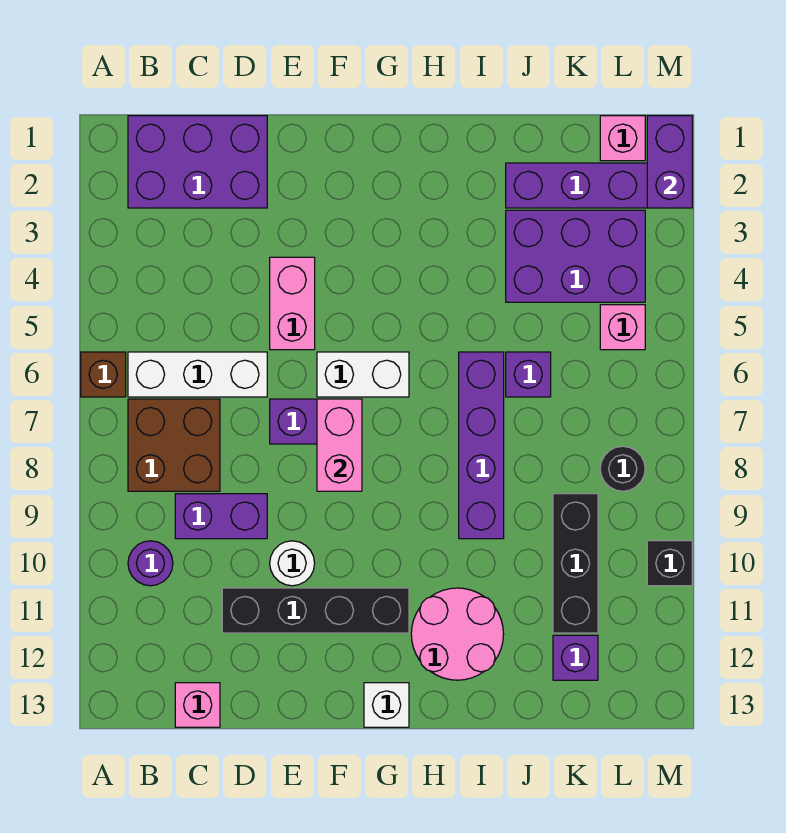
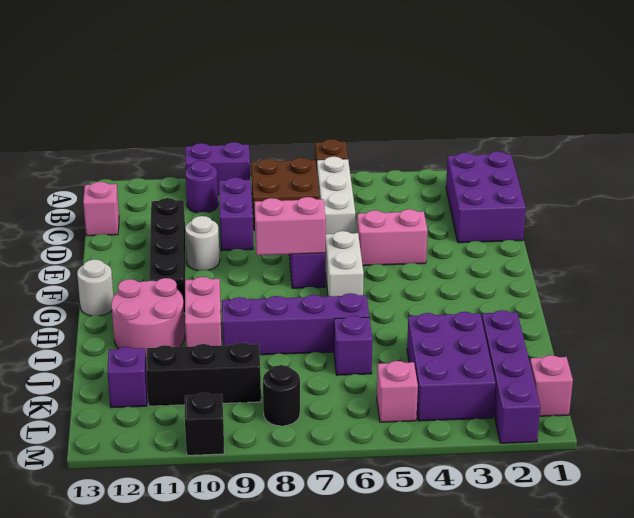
white 1x1 brick [364,683,409,727] -> white 1x1 round brick [77,259,114,316]
none -> pink 1x2 brick [185,277,222,347]
purple 1x2 brick [647,116,692,208] -> purple 1x2 brick moved to [185,142,250,195]

